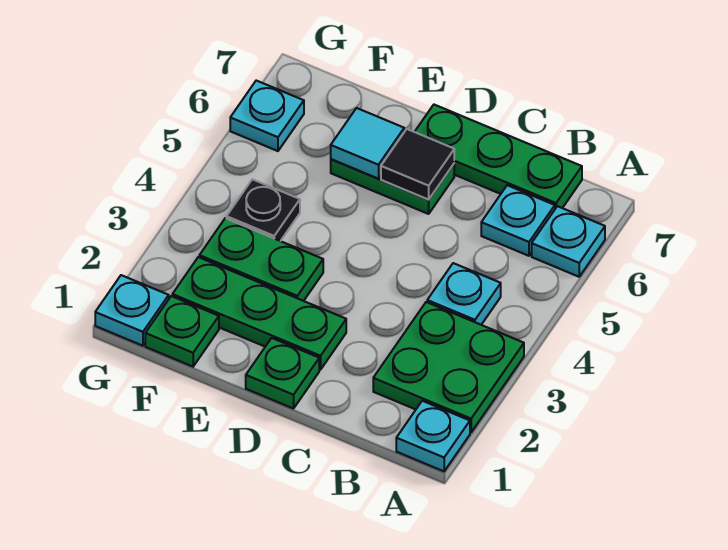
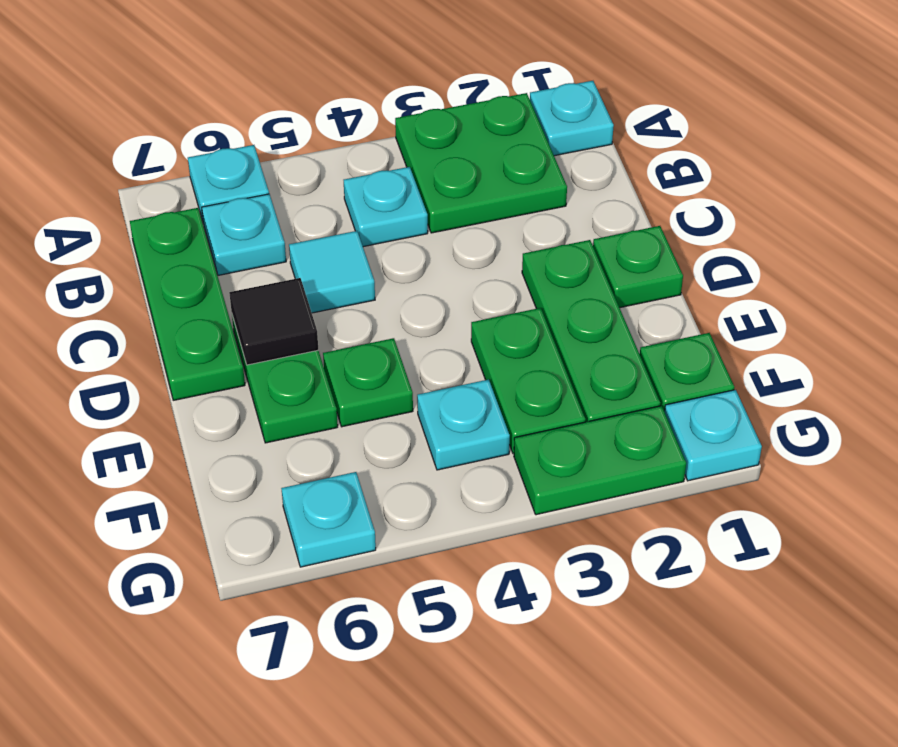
none -> green 1x1 plate [323,338,413,427]
cyan 1x1 tile [331,108,404,179] -> cyan 1x1 tile moved to [289,231,375,313]
black 1x1 plate [226,179,300,241] -> cyan 1x1 plate [417,379,510,470]
none -> green 1x2 plate [514,406,686,515]

